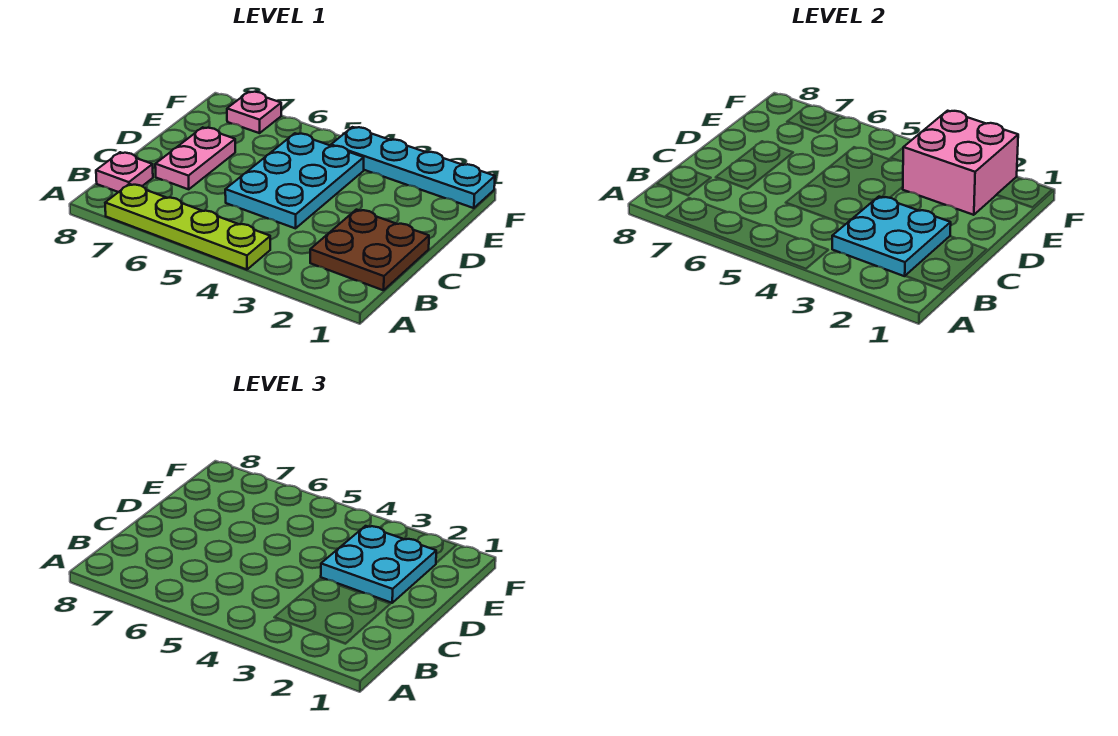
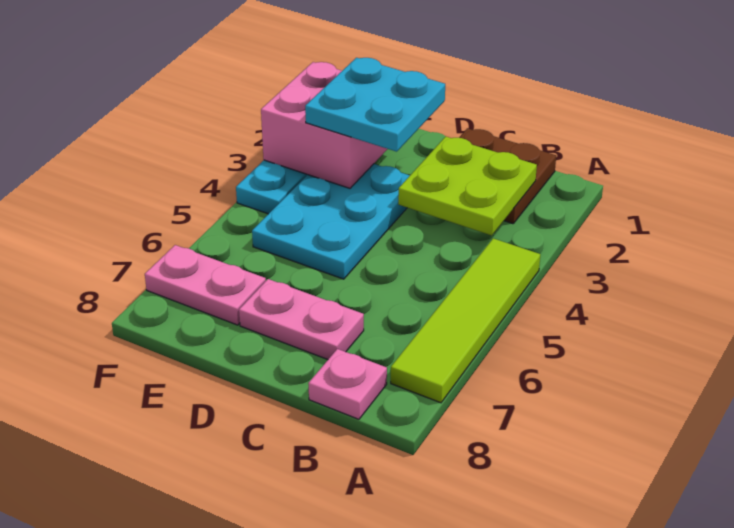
lime 1x4 plate [105,184,270,270] -> lime 1x4 tile [391,238,540,403]
cyan 2x2 plate [832,197,951,276] -> lime 2x2 plate [398,137,537,236]
cyan 2x3 plate [225,133,364,228] -> cyan 2x3 plate turned to [252,164,410,279]
pink 1x1 plate [227,92,281,133] -> pink 1x2 plate [145,245,266,325]

